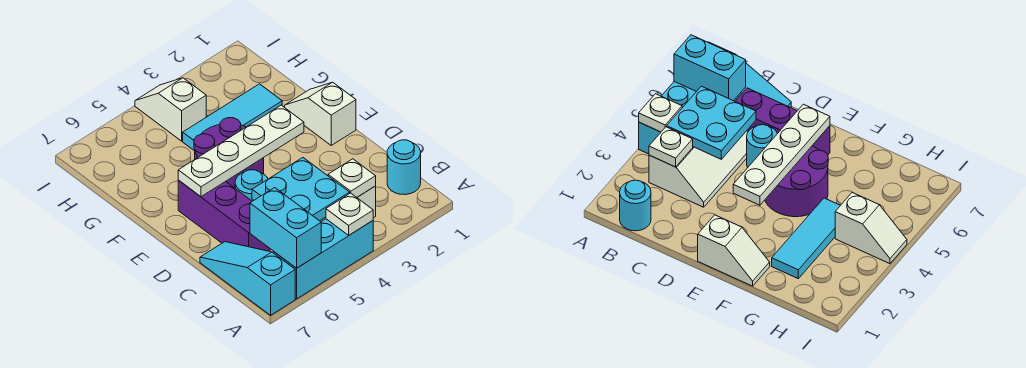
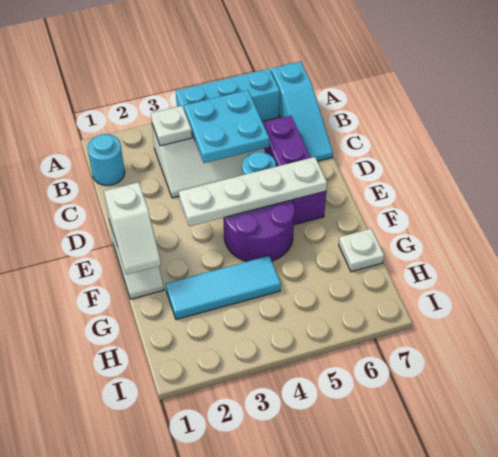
white 1x1 plate [326,193,373,235] -> white 1x1 plate moved to [339,229,384,272]
cyan 1x2 brick [250,188,321,268] -> none
white 1x2 slope [135,78,206,141] -> white 1x2 slope moved to [104,182,161,275]

